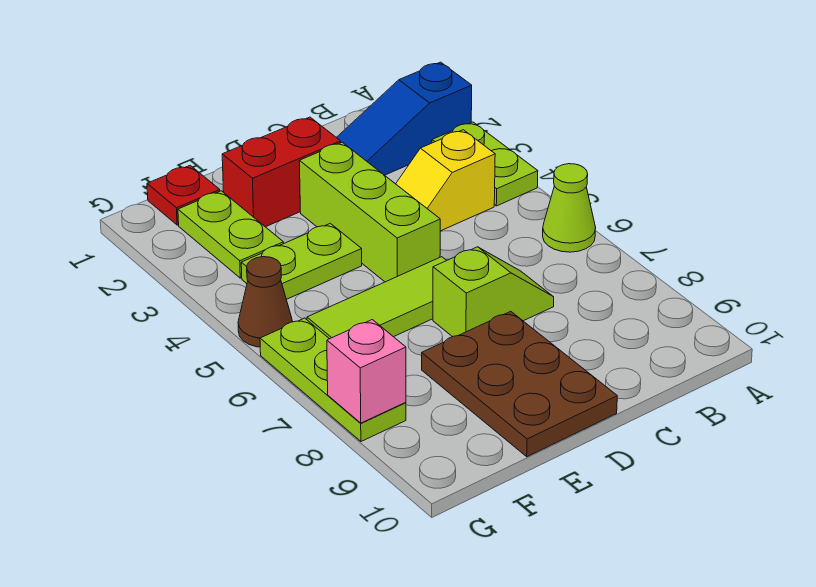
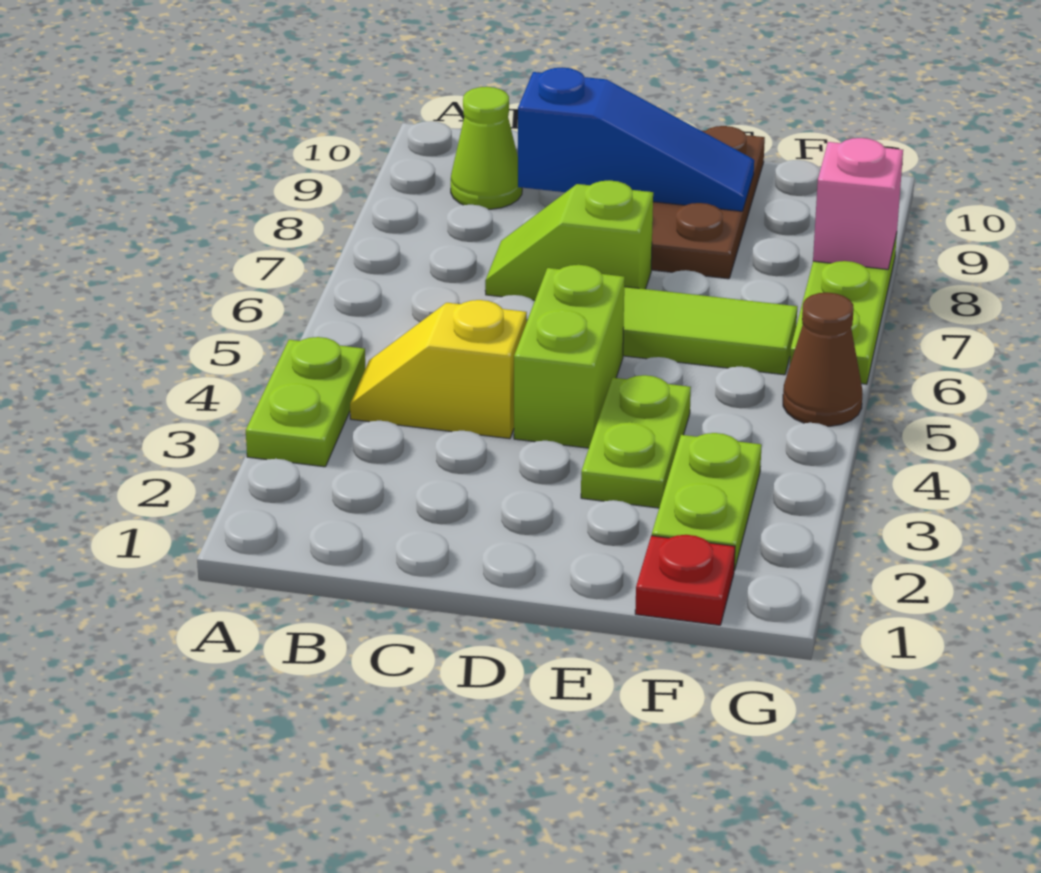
blue 1x3 slope [336,62,472,175] -> blue 1x3 slope moved to [518,67,754,211]
lime 1x1 cone [543,164,596,252] -> lime 1x1 cone moved to [451,87,522,209]
yellow 1x2 slope [396,130,495,231] -> yellow 1x2 slope turned to [350,300,527,439]
red 1x2 brick [222,117,341,227] -> none
lime 1x3 brick [299,142,440,282] -> lime 1x2 brick [514,265,625,448]
lime 1x2 plate [241,223,362,299] -> lime 1x2 plate turned to [581,375,691,508]

